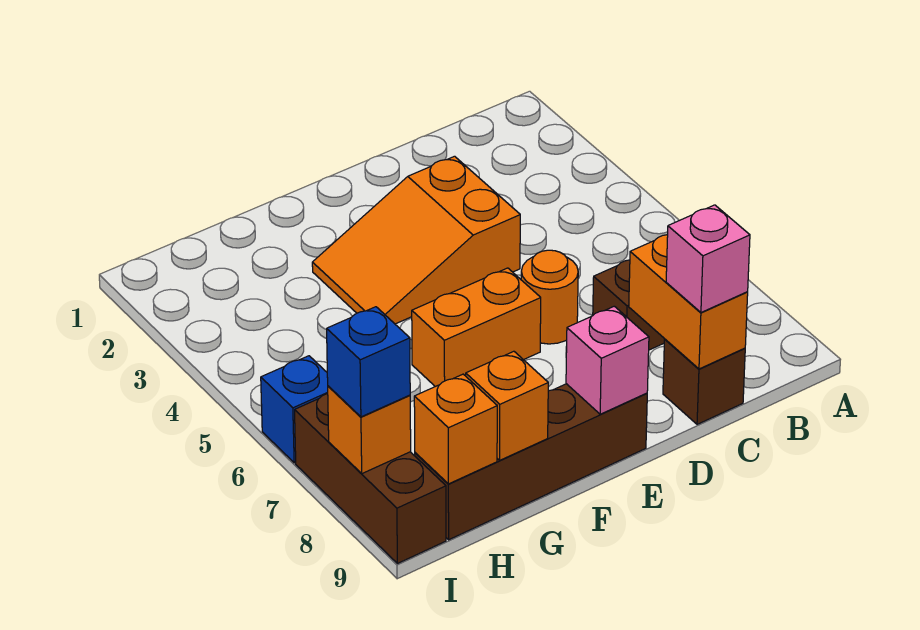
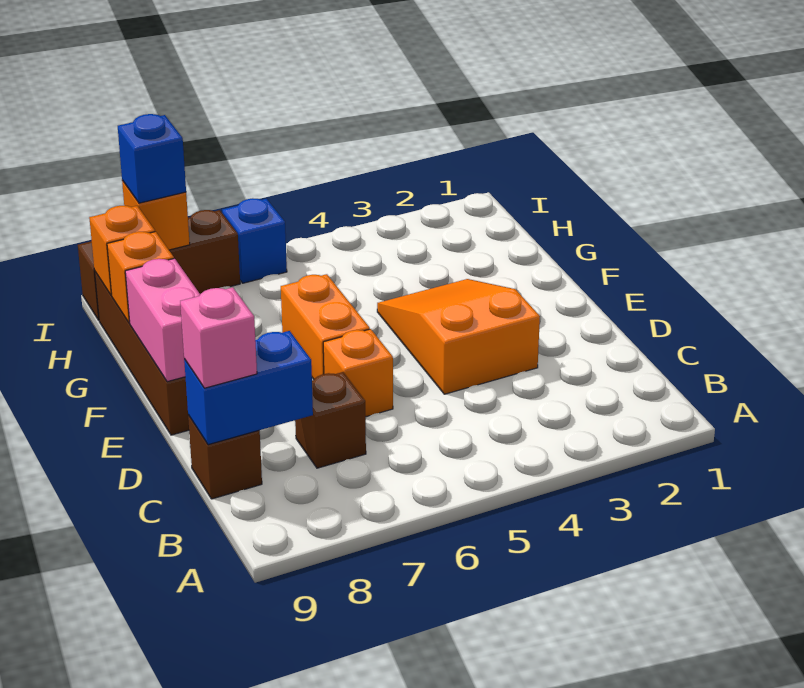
orange 1x2 brick [629,235,748,369] -> blue 1x2 brick [184,331,313,445]
orange 1x1 round brick [521,250,578,344] -> orange 1x1 brick [323,329,393,417]
pink 1x1 brick [566,306,649,414] -> pink 1x2 brick [125,258,200,382]

